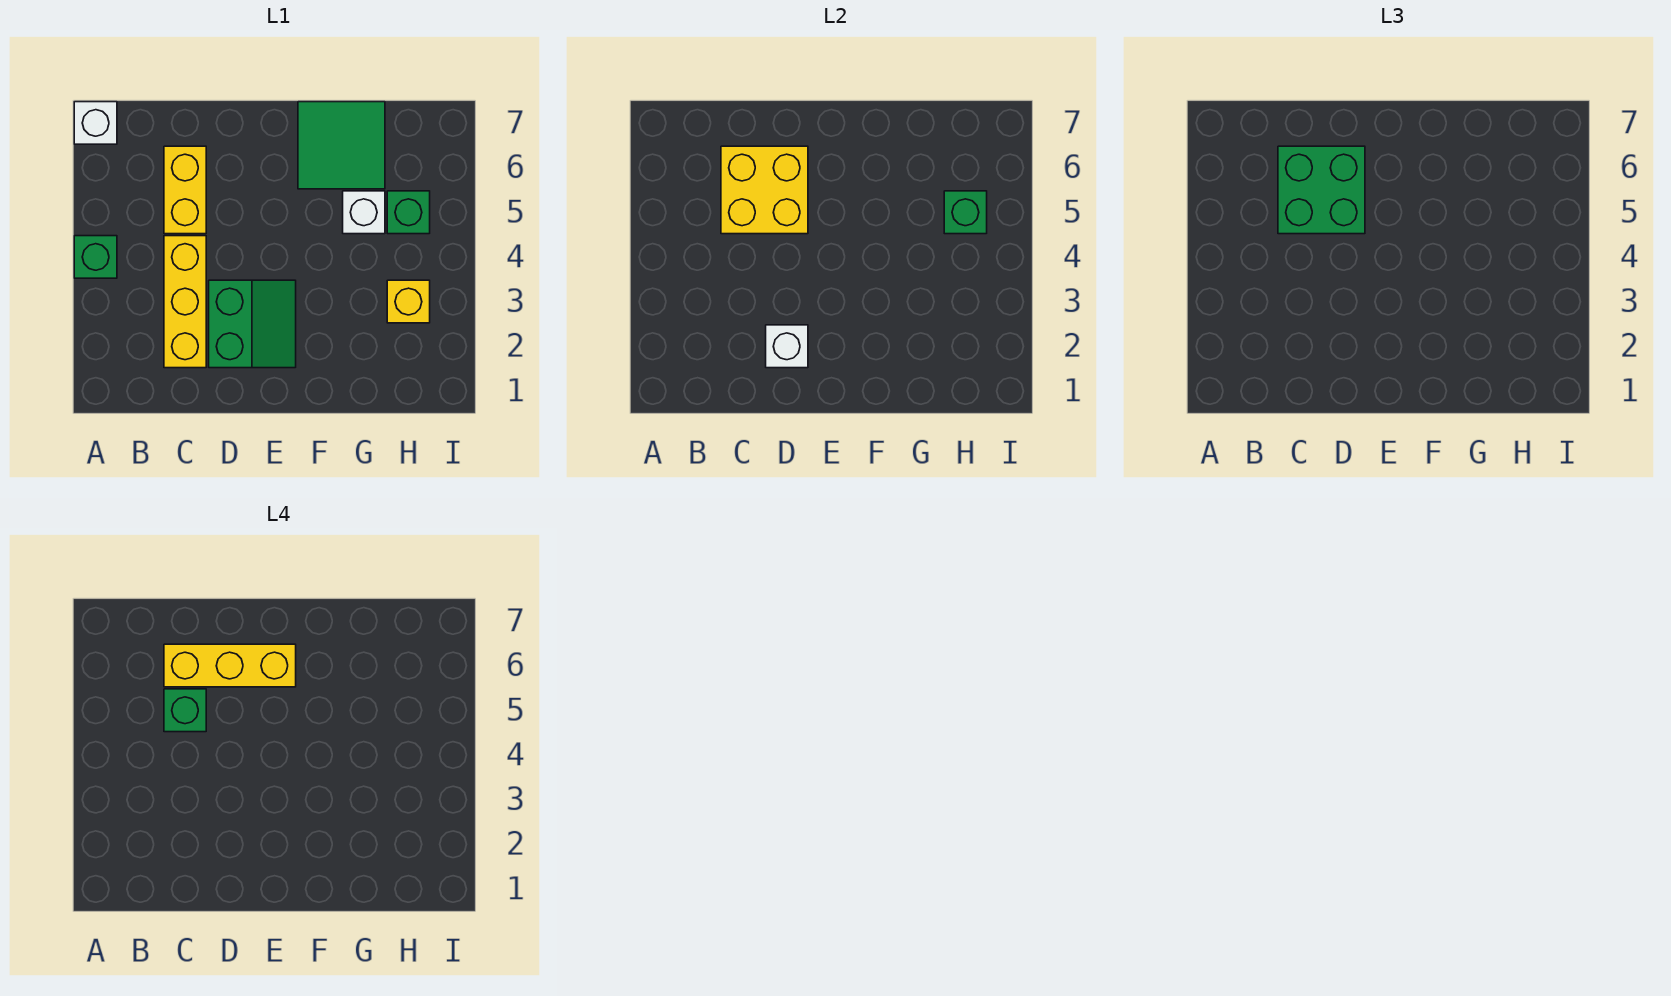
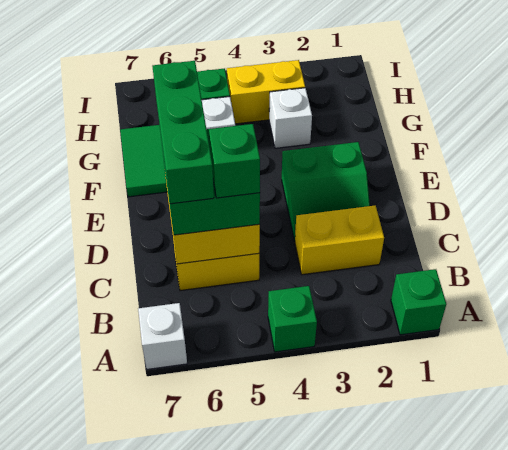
yellow 1x3 brick [164,236,206,368] -> yellow 1x2 brick [295,206,384,275]
yellow 1x3 brick [164,644,296,687] -> green 1x3 brick [152,61,214,204]
green 2x2 slope [209,280,296,368] -> green 2x2 slope turned to [282,142,370,241]
white 1x1 brick [766,325,808,368] -> white 1x1 brick moved to [269,88,312,148]
yellow 1x1 brick [387,280,430,323] -> yellow 1x2 brick [227,60,305,124]
green 1x1 brick [944,191,987,234] -> green 1x1 brick moved to [391,269,446,335]

